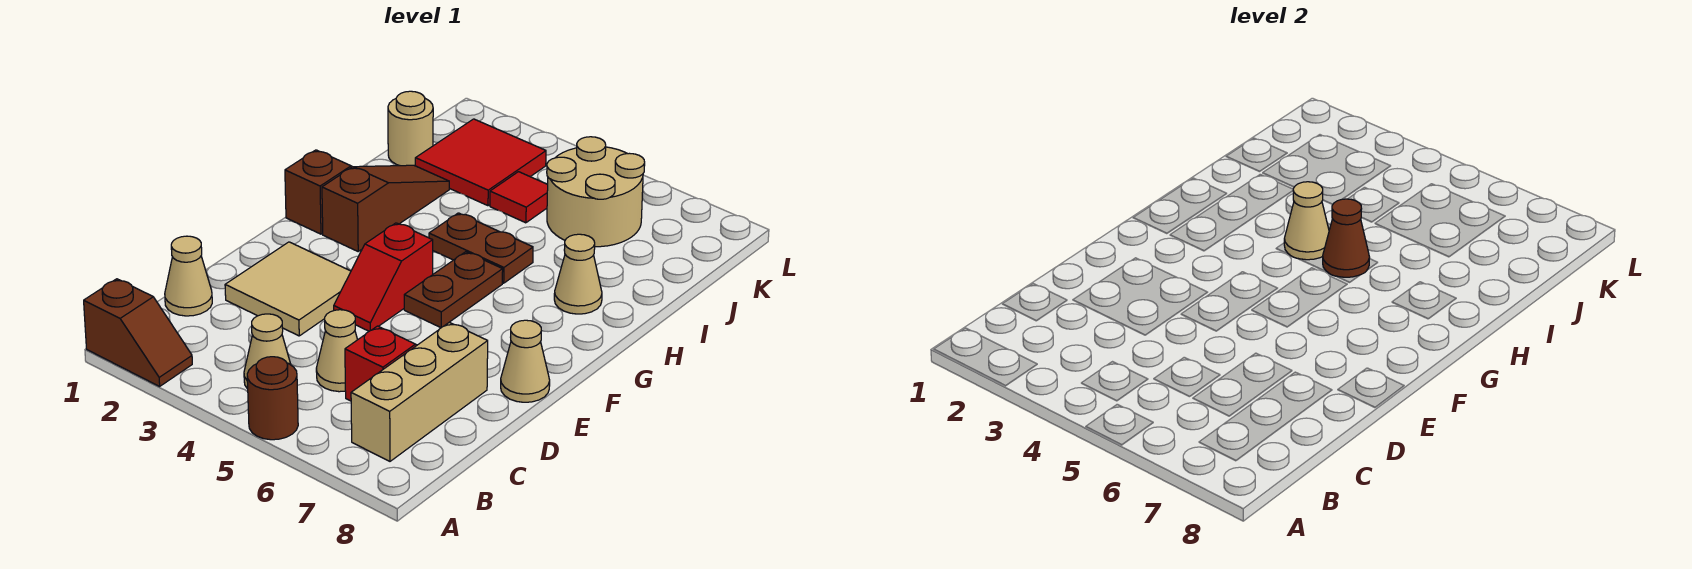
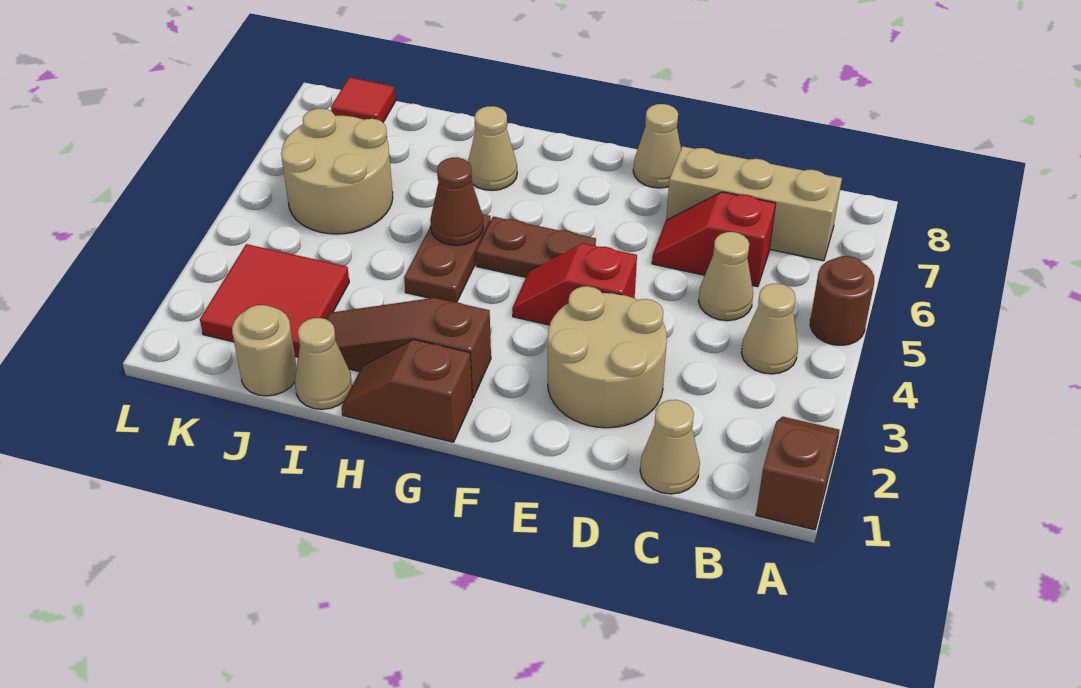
tan 2x2 tile [225,242,351,336] -> tan 2x2 round brick [548,286,667,428]
red 1x2 slope [334,223,433,331] -> red 1x2 slope turned to [512,243,637,325]
tan 1x1 cone [1284,182,1329,260] -> tan 1x1 cone moved to [295,318,352,409]
red 1x1 tile [490,172,548,223] -> red 1x1 tile moved to [331,77,395,122]

